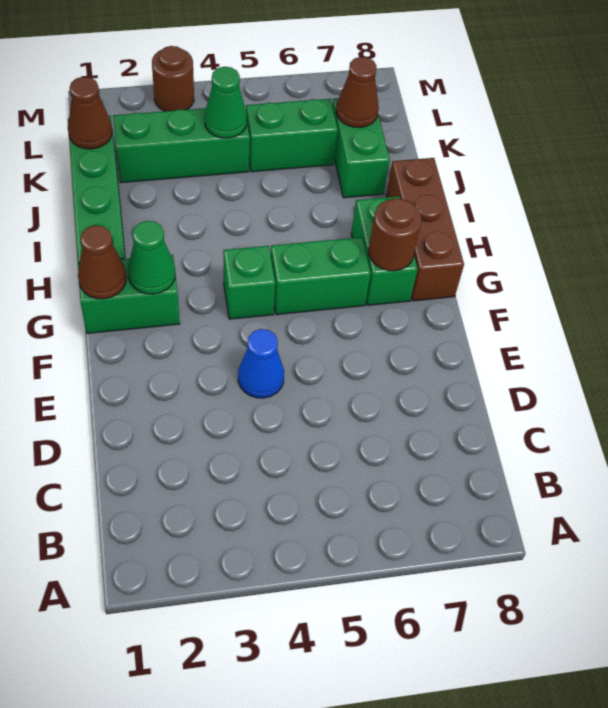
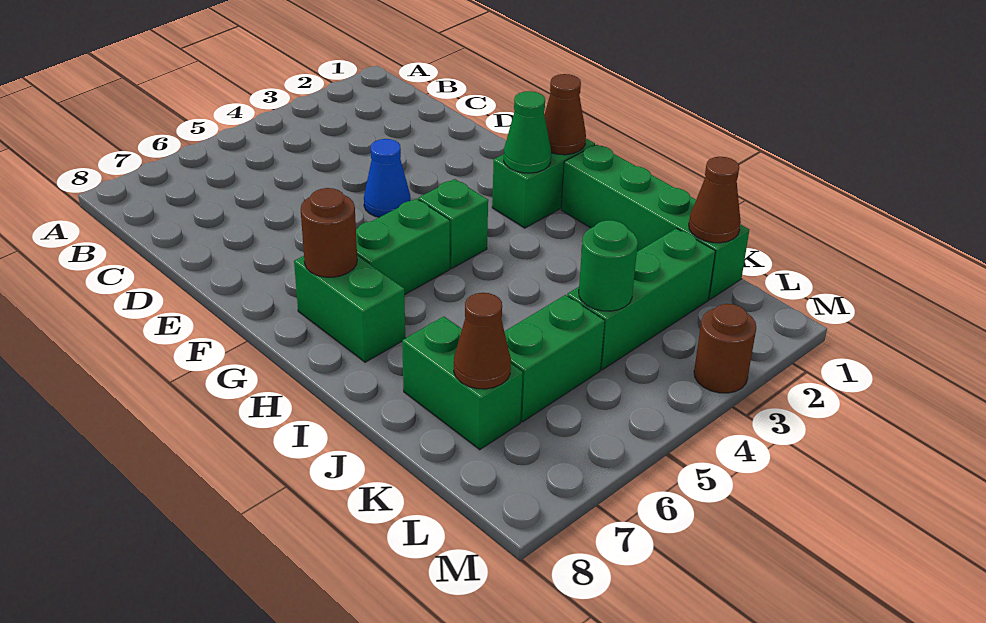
brown 1x3 brick [386,158,464,301] -> none
green 1x1 cone [204,67,247,138] -> green 1x1 round brick [579,220,638,311]

